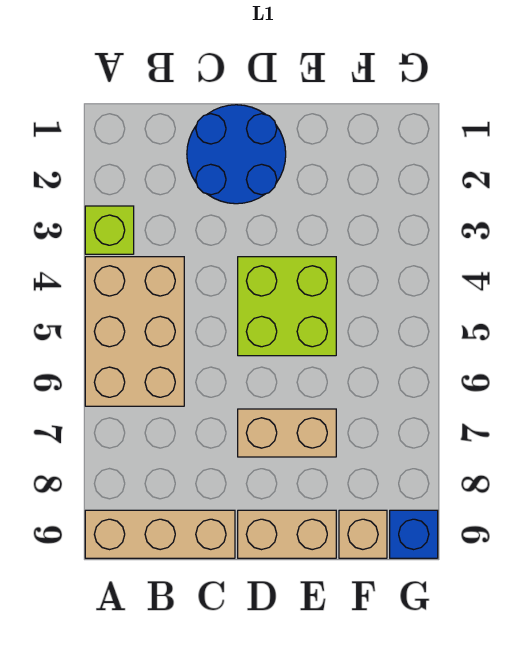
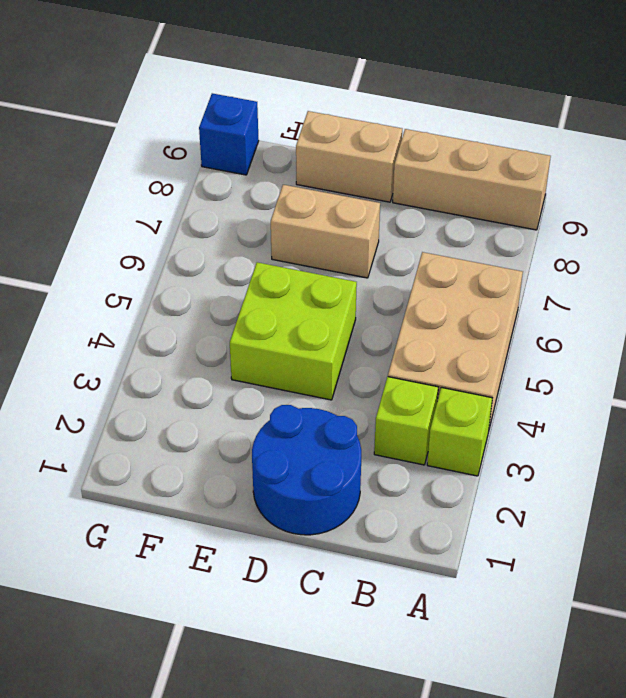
none -> lime 1x1 brick [374,377,438,465]
tan 1x1 brick [339,510,387,558] -> none

